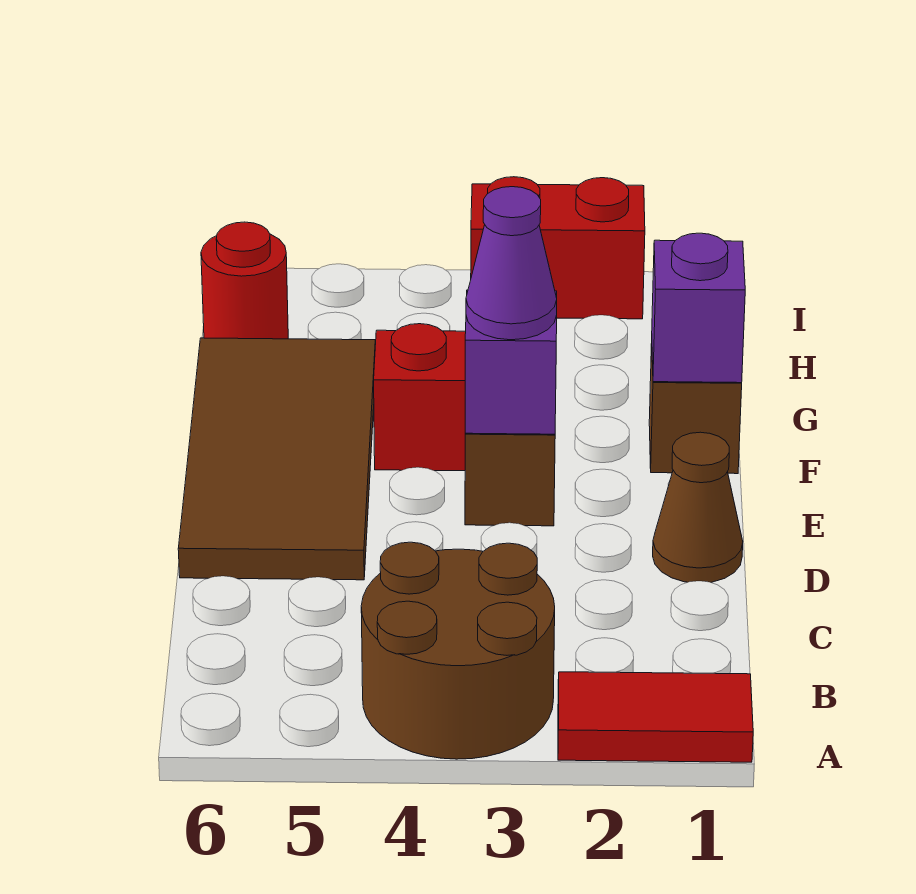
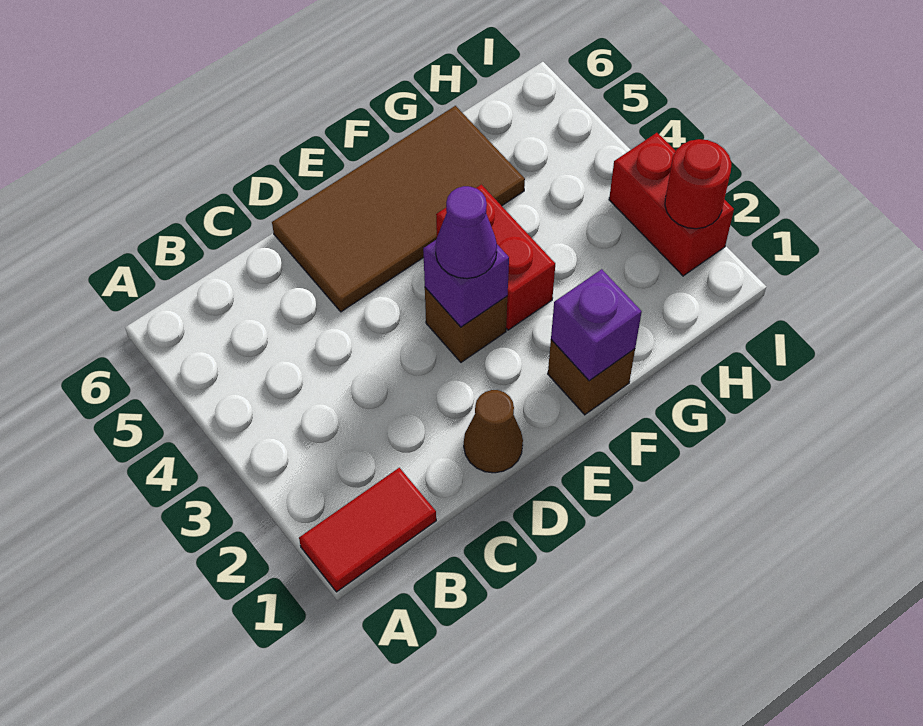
red 1x2 tile [558,672,753,762] -> red 1x2 tile turned to [299,468,436,592]
brown 2x2 round brick [361,542,555,759] -> none
red 1x1 round brick [201,222,288,339] -> red 1x1 round brick moved to [665,139,731,229]

